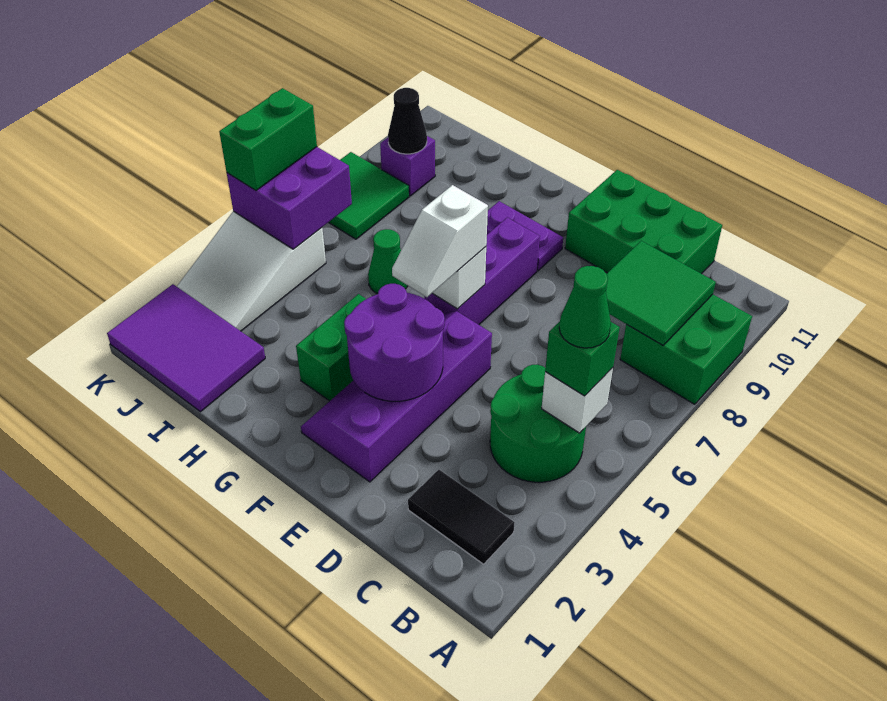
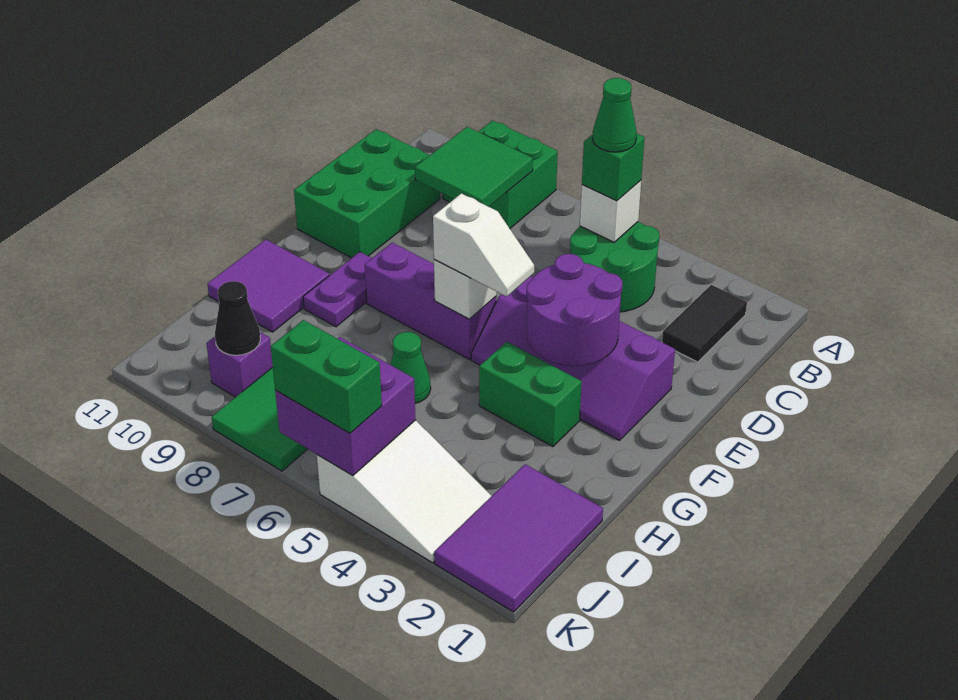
none -> purple 2x2 tile [207,240,330,332]

